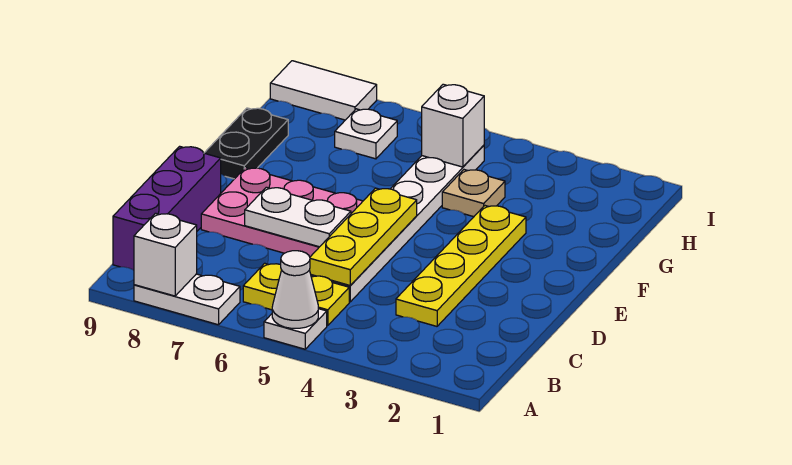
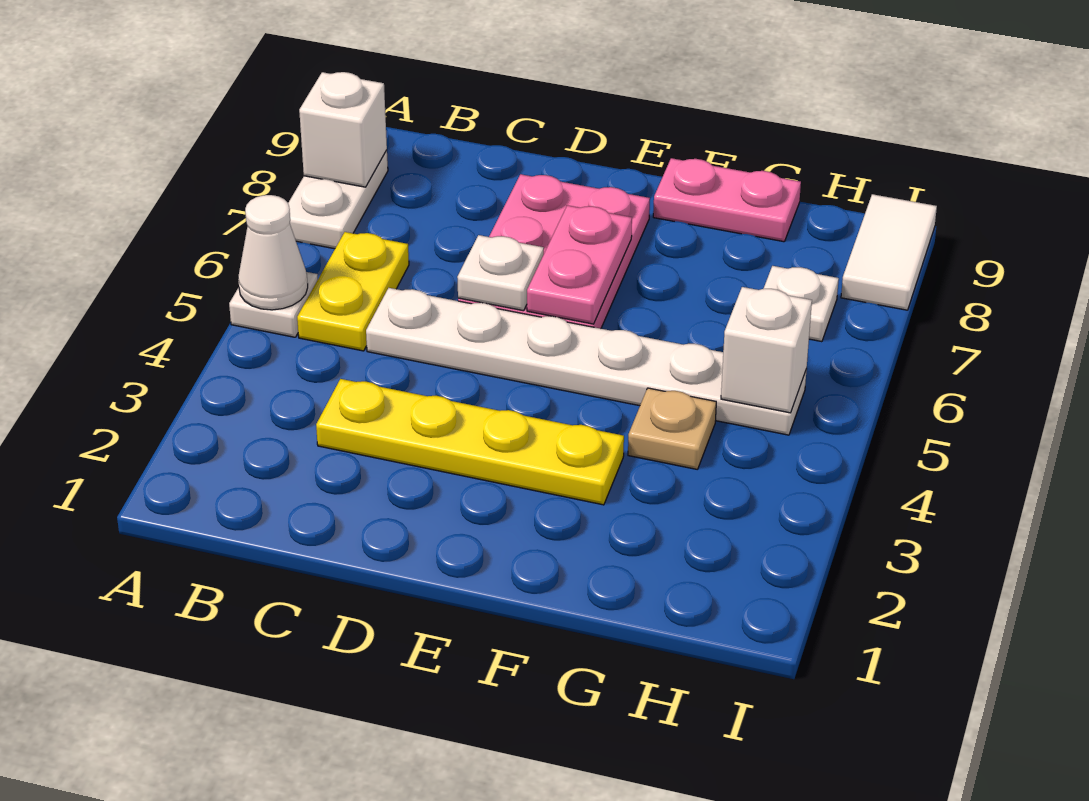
purple 1x3 brick [113,146,221,270] -> none
yellow 1x3 plate [310,188,417,286] -> none
white 1x2 plate [245,187,351,247] -> white 1x1 plate [457,235,544,311]
none -> pink 1x2 plate [527,205,632,324]
black 1x2 plate [205,108,288,179] -> pink 1x2 plate [653,158,801,242]

